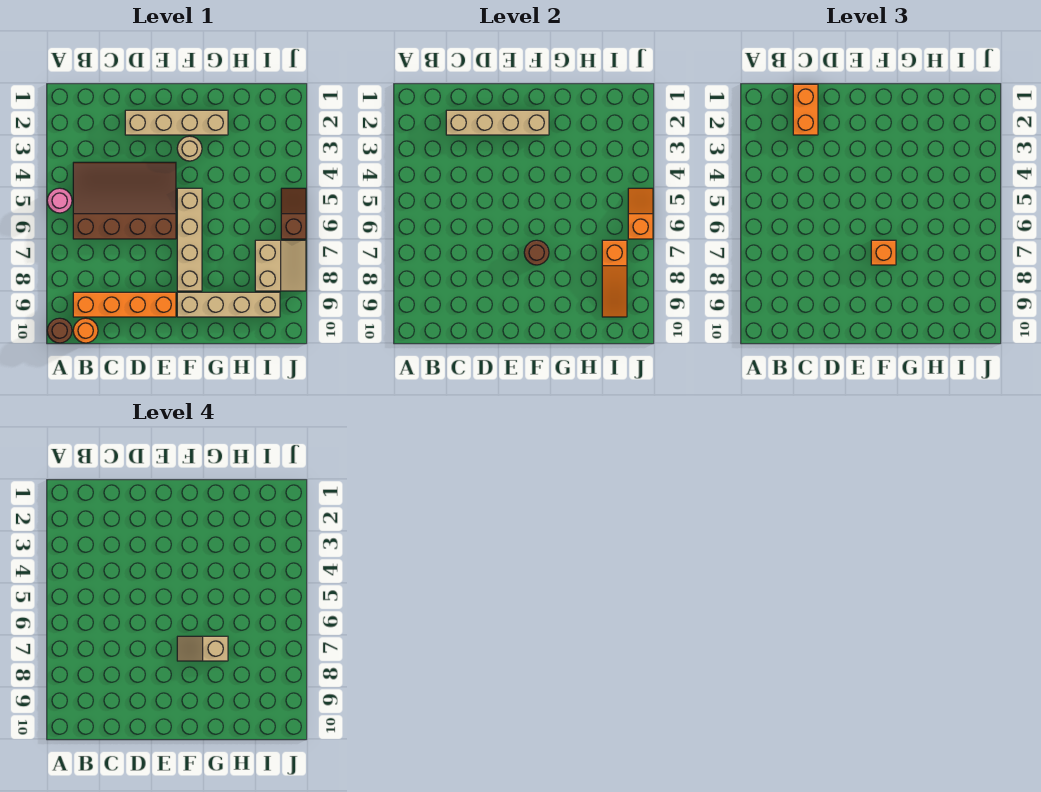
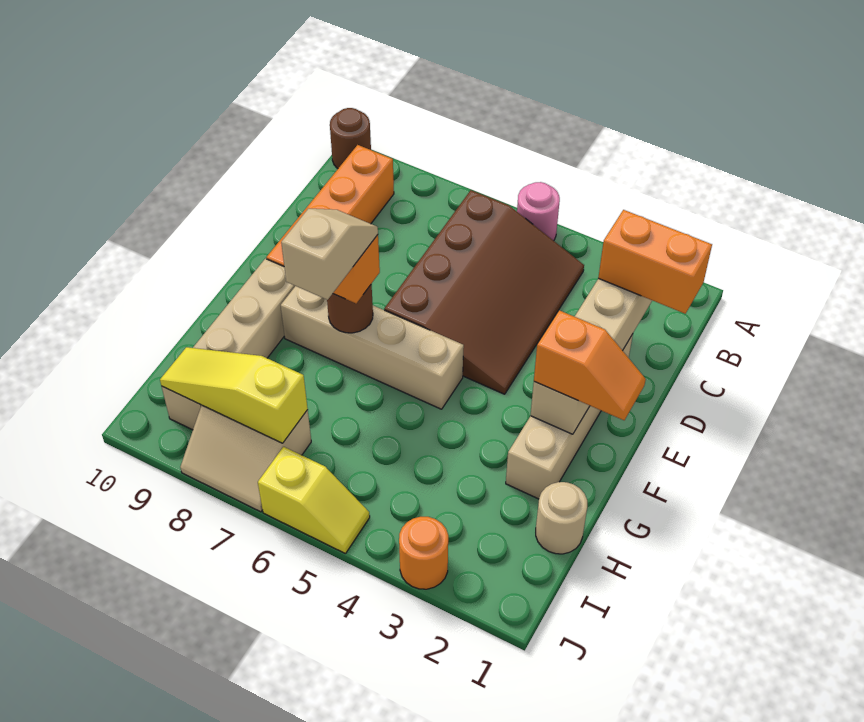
orange 1x1 round brick [73,318,98,343] -> orange 1x1 round brick moved to [399,517,448,589]
tan 1x1 round brick [177,136,202,161] -> tan 1x1 round brick moved to [536,482,587,554]
orange 1x3 slope [602,240,627,317] -> yellow 1x3 slope [160,347,308,443]
brown 1x2 slope [281,188,306,239] -> yellow 1x2 slope [258,447,370,554]
orange 1x2 slope [628,188,653,239] -> orange 1x2 slope moved to [534,310,646,420]

